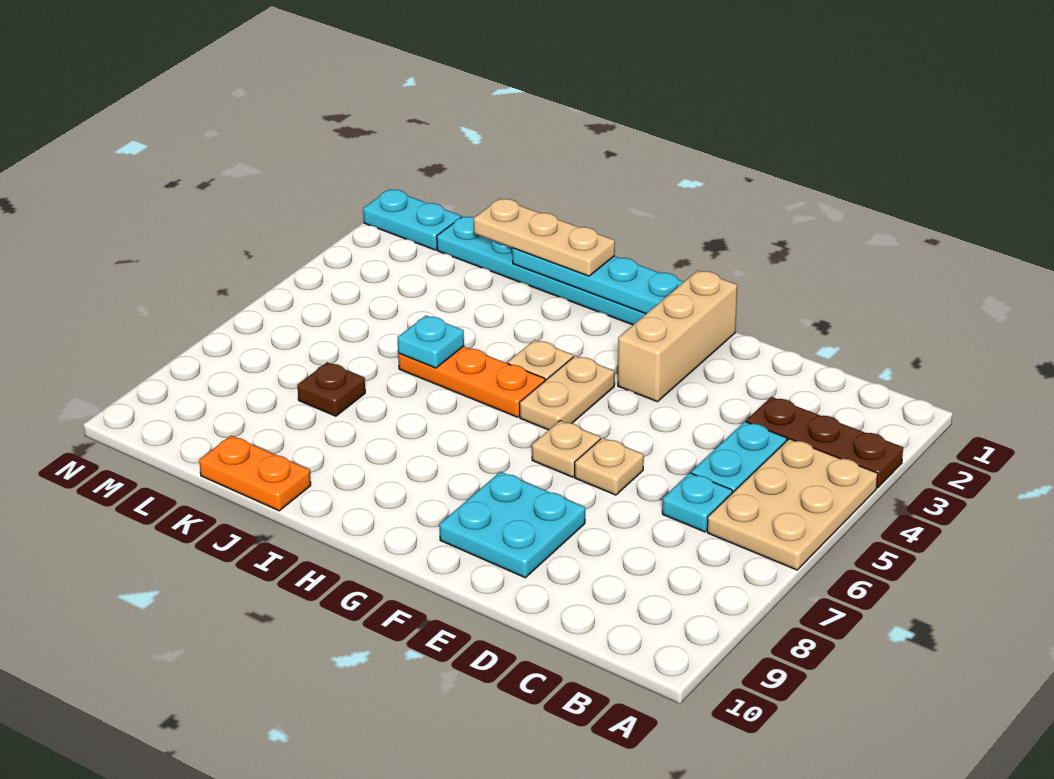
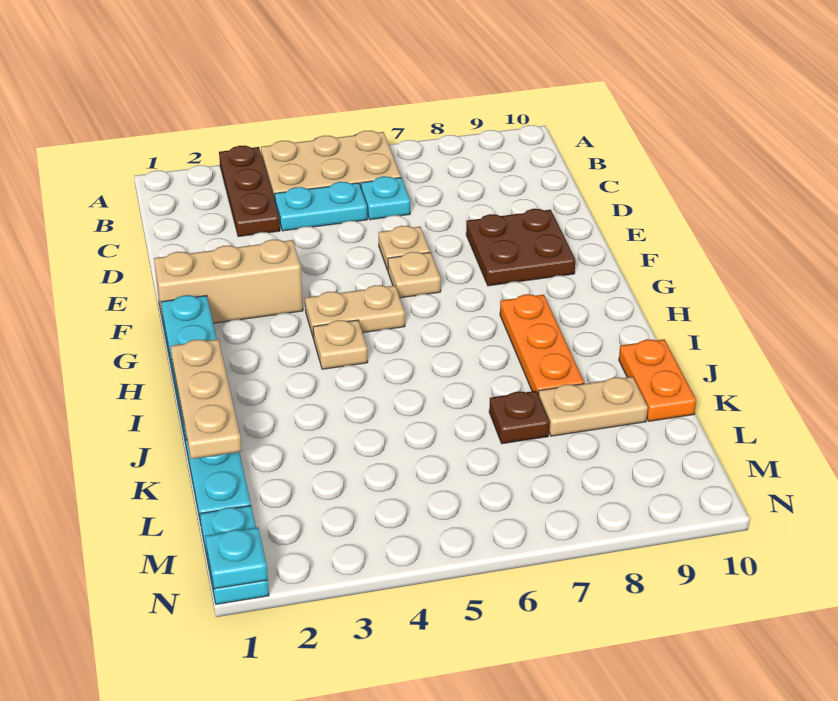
cyan 2x2 plate [439,472,585,578] -> brown 2x2 plate [466,209,575,286]
orange 1x3 plate [398,346,545,417] -> orange 1x3 plate moved to [500,294,584,395]
cyan 1x1 plate [398,316,464,368] -> cyan 1x1 plate moved to [205,527,268,589]
none -> tan 1x2 plate [538,377,648,436]

